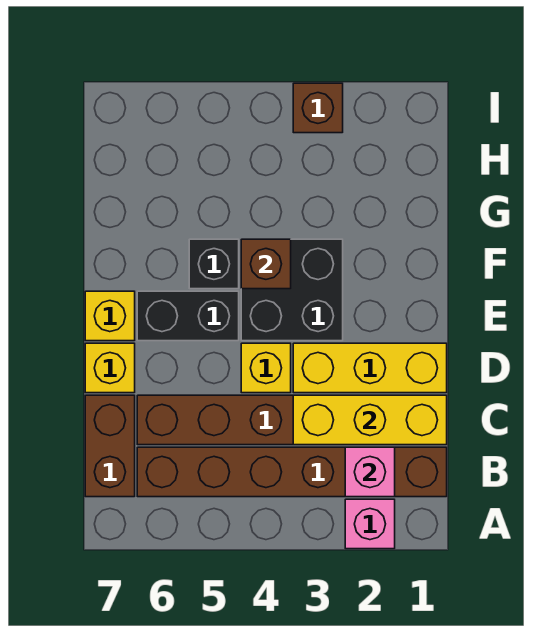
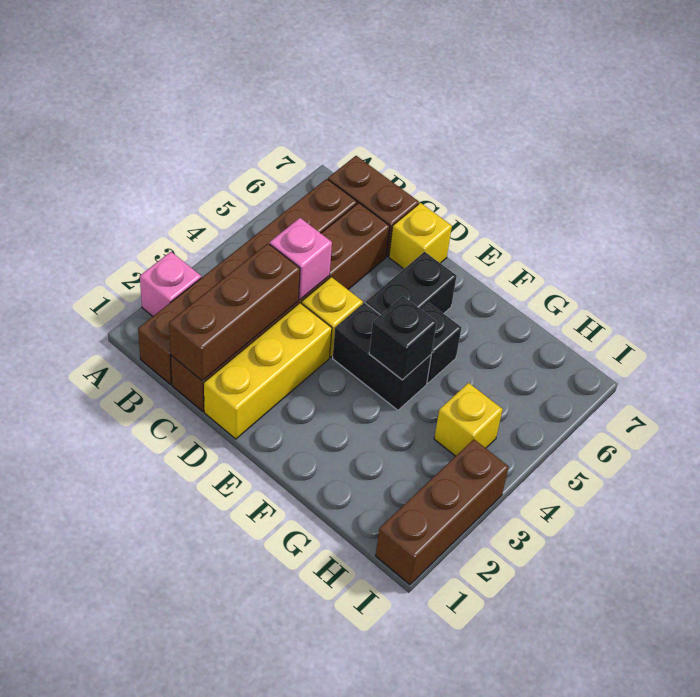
pink 1x1 brick [345,447,395,497] -> pink 1x1 brick moved to [270,218,332,299]
yellow 1x3 brick [293,395,447,445] -> brown 1x3 brick [169,244,300,381]
black 2x2 brick [241,239,343,341] -> black 1x2 brick [333,303,431,410]
yellow 1x1 brick [85,291,135,341] -> yellow 1x1 brick moved to [434,383,503,456]
brown 1x1 brick [241,239,291,289] -> black 1x1 brick [369,296,437,380]
brown 1x1 brick [293,83,343,133] -> brown 1x3 brick [376,440,509,585]

